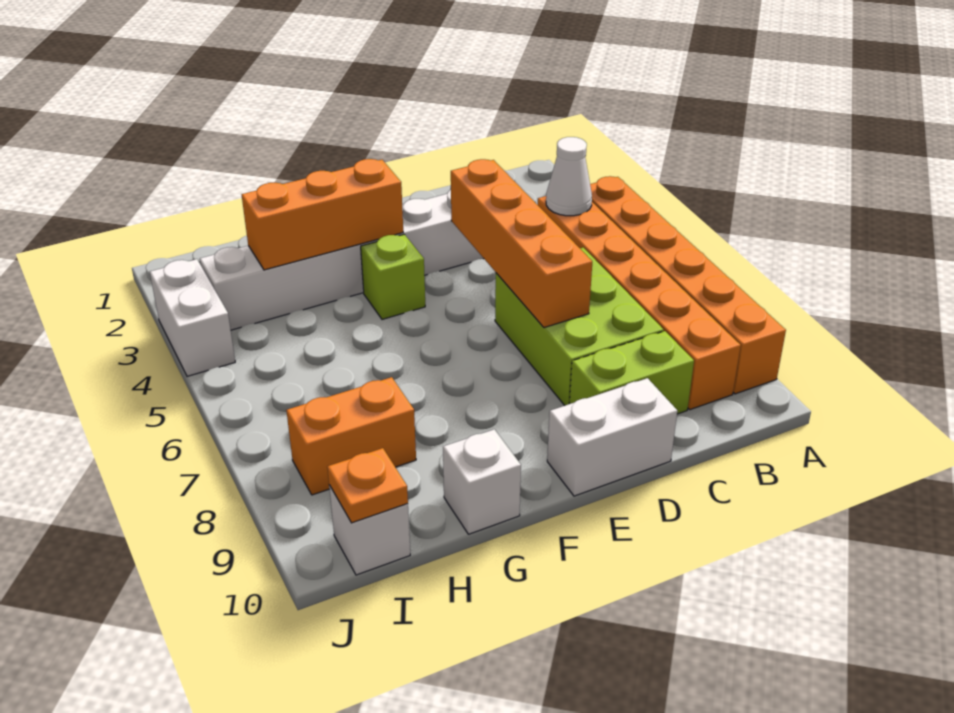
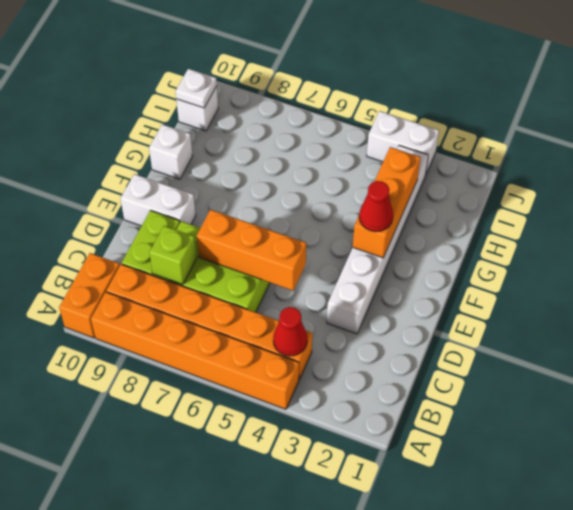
white 1x1 cone [546,137,592,216] -> red 1x1 cone [273,307,307,356]
orange 1x4 brick [451,159,592,328] -> orange 1x3 brick [197,210,306,291]
white 1x2 brick [547,378,677,496] -> white 1x2 brick turned to [120,174,196,226]
none -> red 1x1 cone [359,181,393,232]
lime 1x1 brick [361,234,425,319] -> lime 1x1 brick moved to [150,226,197,284]
orange 1x2 brick [286,377,416,495] -> orange 1x2 brick moved to [59,253,120,338]
orange 1x1 plate [327,448,408,523] -> white 1x1 plate [175,69,217,108]

